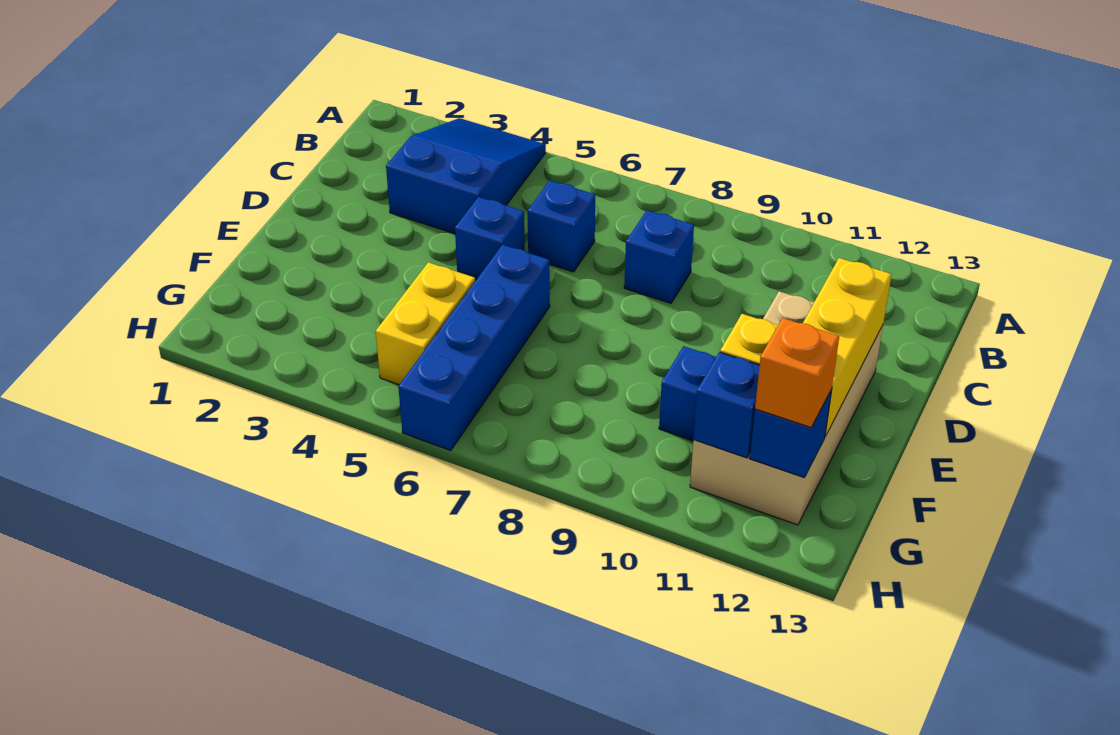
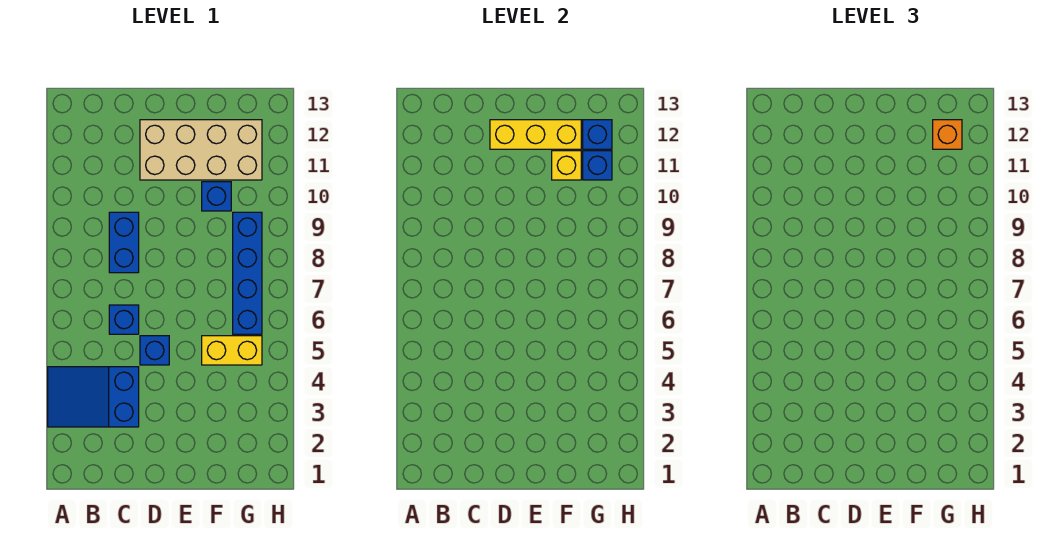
blue 1x1 brick [624,210,694,303] -> blue 1x2 brick [109,212,139,273]
blue 1x4 brick [398,245,550,450] -> blue 1x4 brick turned to [233,212,262,334]

